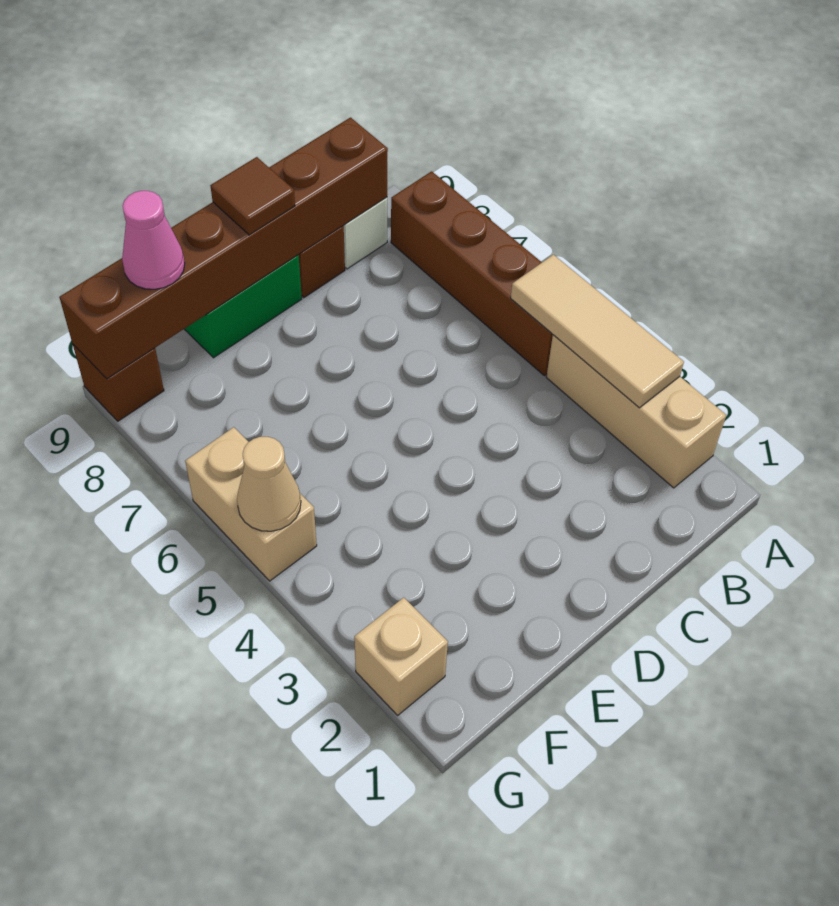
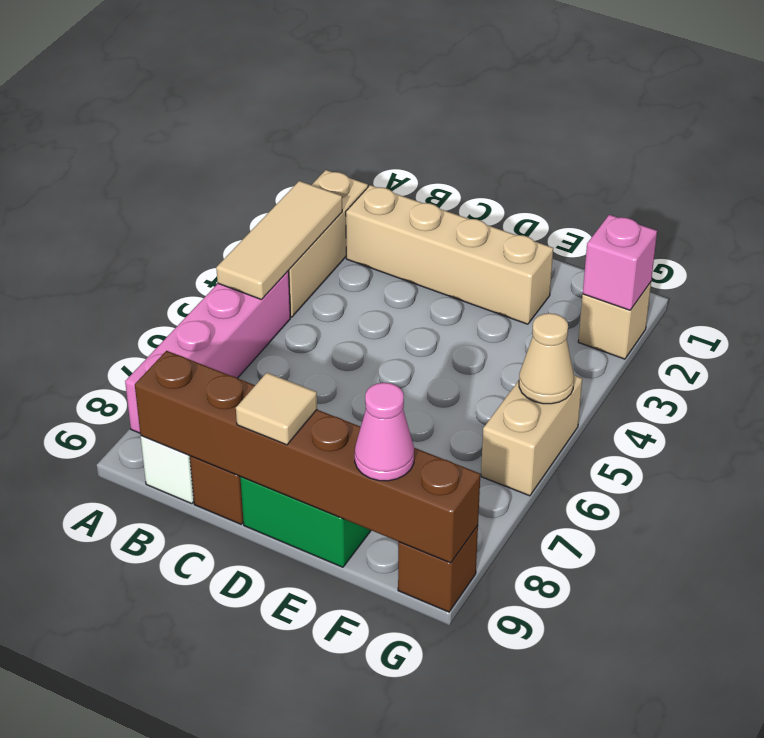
brown 1x4 brick [391,171,553,376] -> pink 1x4 brick [125,271,290,433]
none -> tan 1x4 brick [346,185,553,324]
brown 1x1 tile [210,157,295,235] -> tan 1x1 tile [236,373,317,445]
none -> pink 1x1 brick [583,215,657,310]

